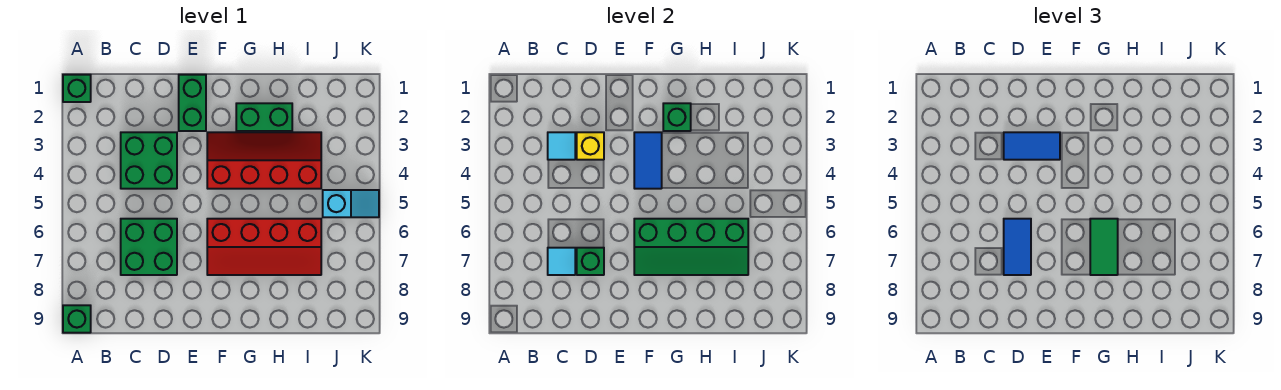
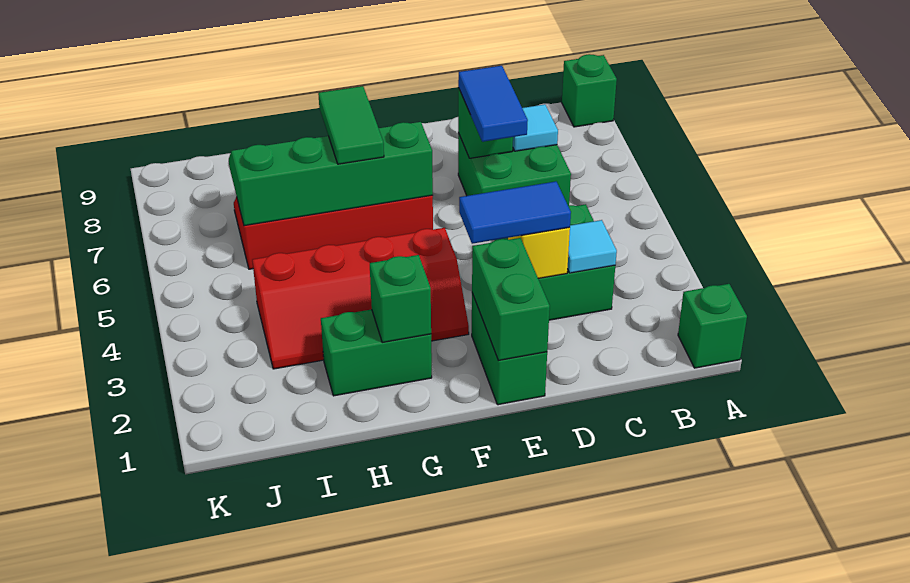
none -> green 1x2 brick [472,238,550,361]
blue 1x2 tile [634,132,662,189] -> none
cyan 1x2 slope [323,190,379,217] -> none

